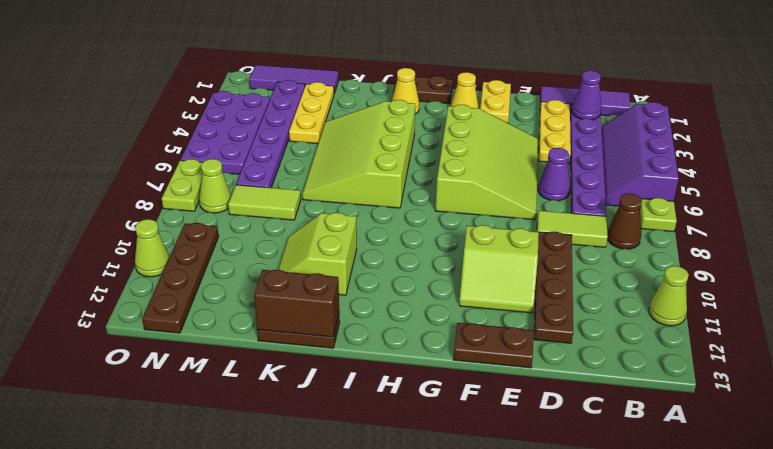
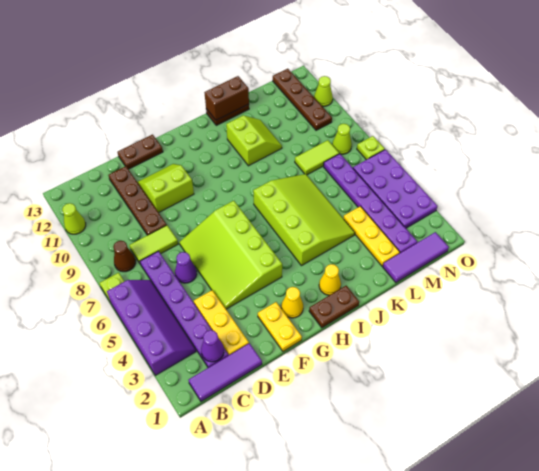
lime 1x2 plate [162,159,203,211] -> lime 1x1 plate [357,136,385,160]

